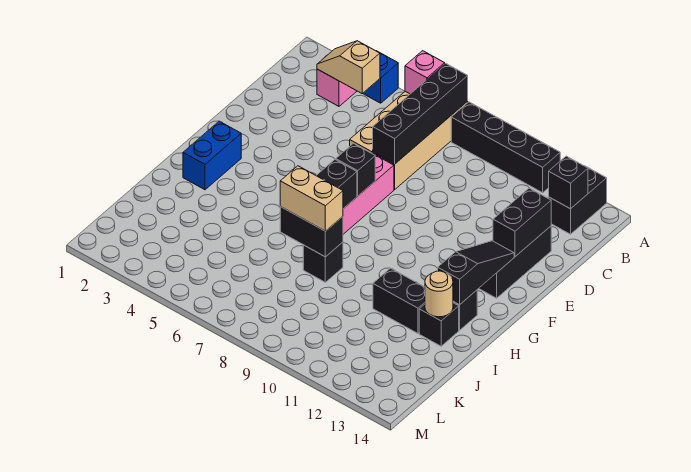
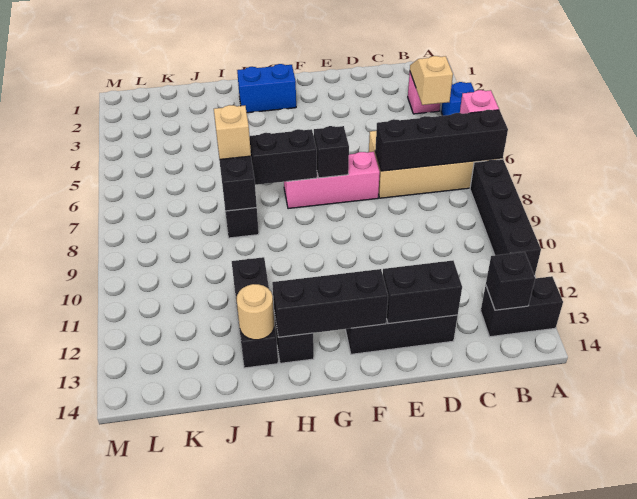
black 1x3 slope [438,241,514,305] -> black 1x3 brick [272,269,388,337]
tan 1x2 brick [280,166,343,231] -> tan 1x1 brick [214,105,251,159]

